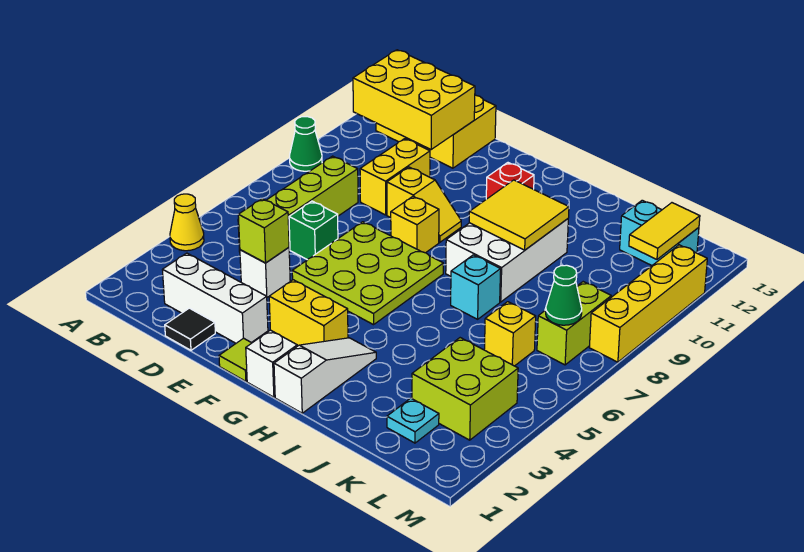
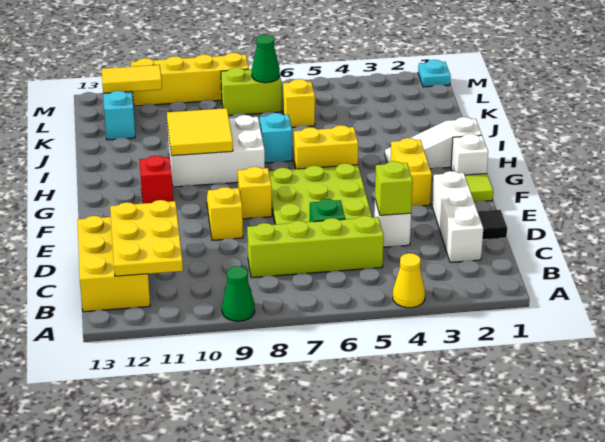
yellow 2x3 brick [353,50,475,150] -> yellow 2x3 plate [110,200,183,276]
yellow 1x2 brick [360,139,430,215] -> yellow 1x2 brick moved to [294,125,358,169]
cyan 1x1 plate [387,398,439,443] -> cyan 1x1 plate moved to [418,60,451,87]
lime 2x2 brick [412,338,518,440] -> none

